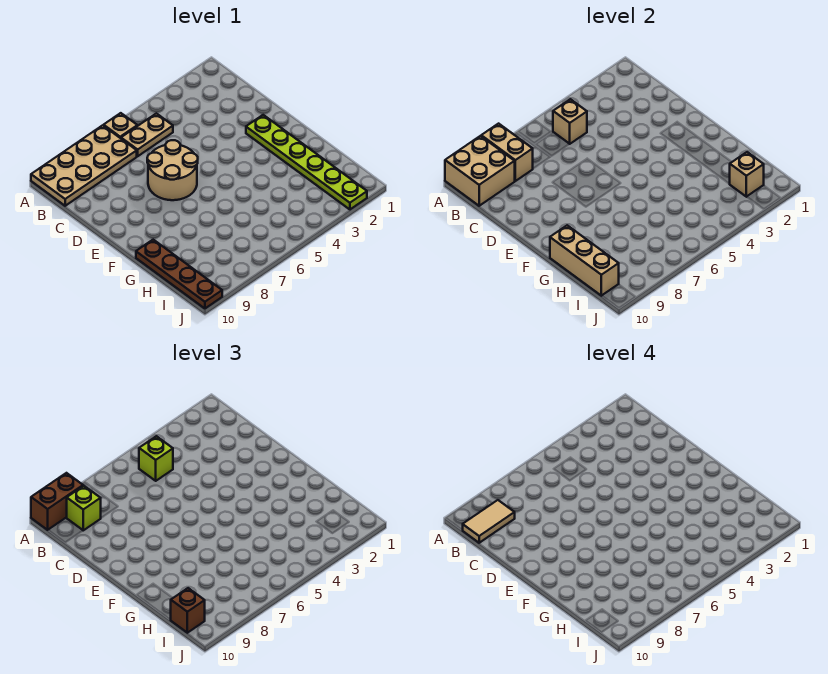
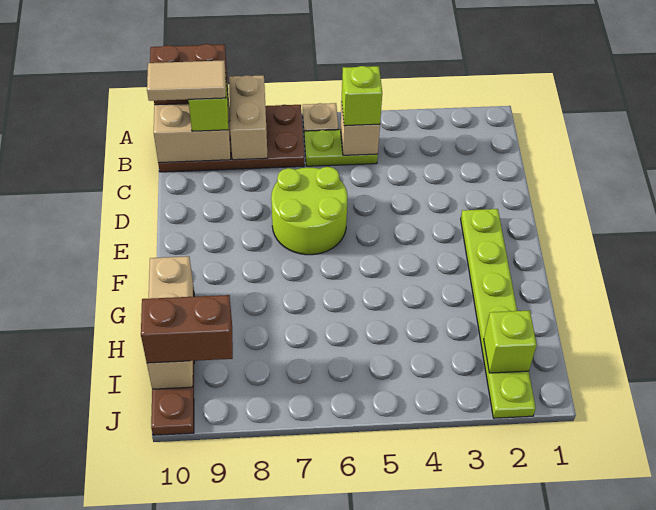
tan 2x4 plate [31,125,137,206] -> brown 2x4 plate [158,105,304,172]
tan 1x2 plate [121,113,173,156] -> lime 1x2 plate [304,130,378,166]
tan 2x2 round brick [147,140,198,200] -> lime 2x2 round brick [271,167,348,255]
tan 1x1 brick [730,152,764,197] -> lime 1x1 brick [484,310,537,373]
brown 1x1 brick [171,588,205,633] -> brown 1x2 brick [141,295,233,363]

